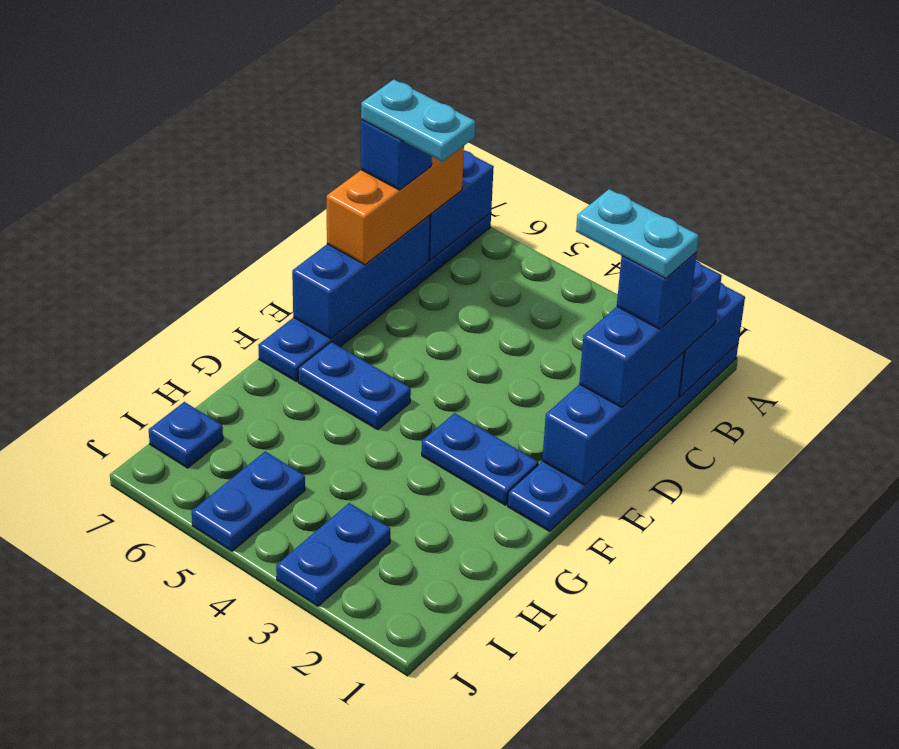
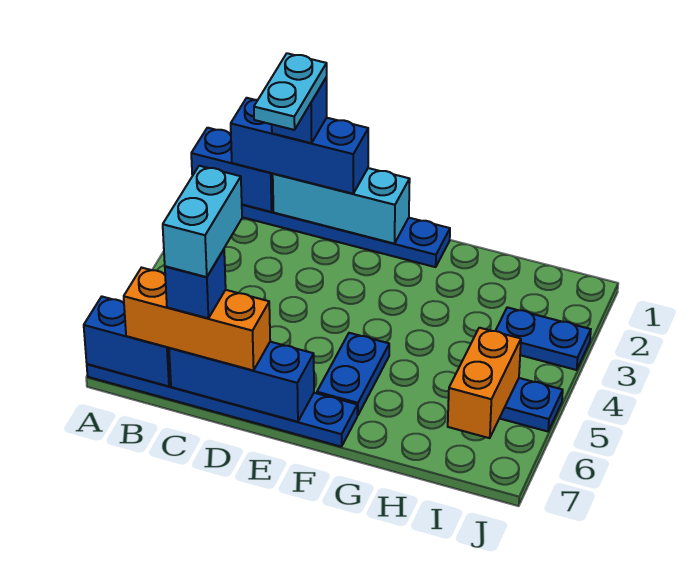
blue 1x3 brick [542,352,684,485] -> cyan 1x3 brick [273,168,410,243]
cyan 1x2 plate [361,80,475,162] -> cyan 1x2 brick [163,166,242,277]
blue 1x2 plate [422,413,539,505] -> none
none -> orange 1x2 brick [448,328,521,438]
blue 1x1 plate [149,402,223,468] -> none

